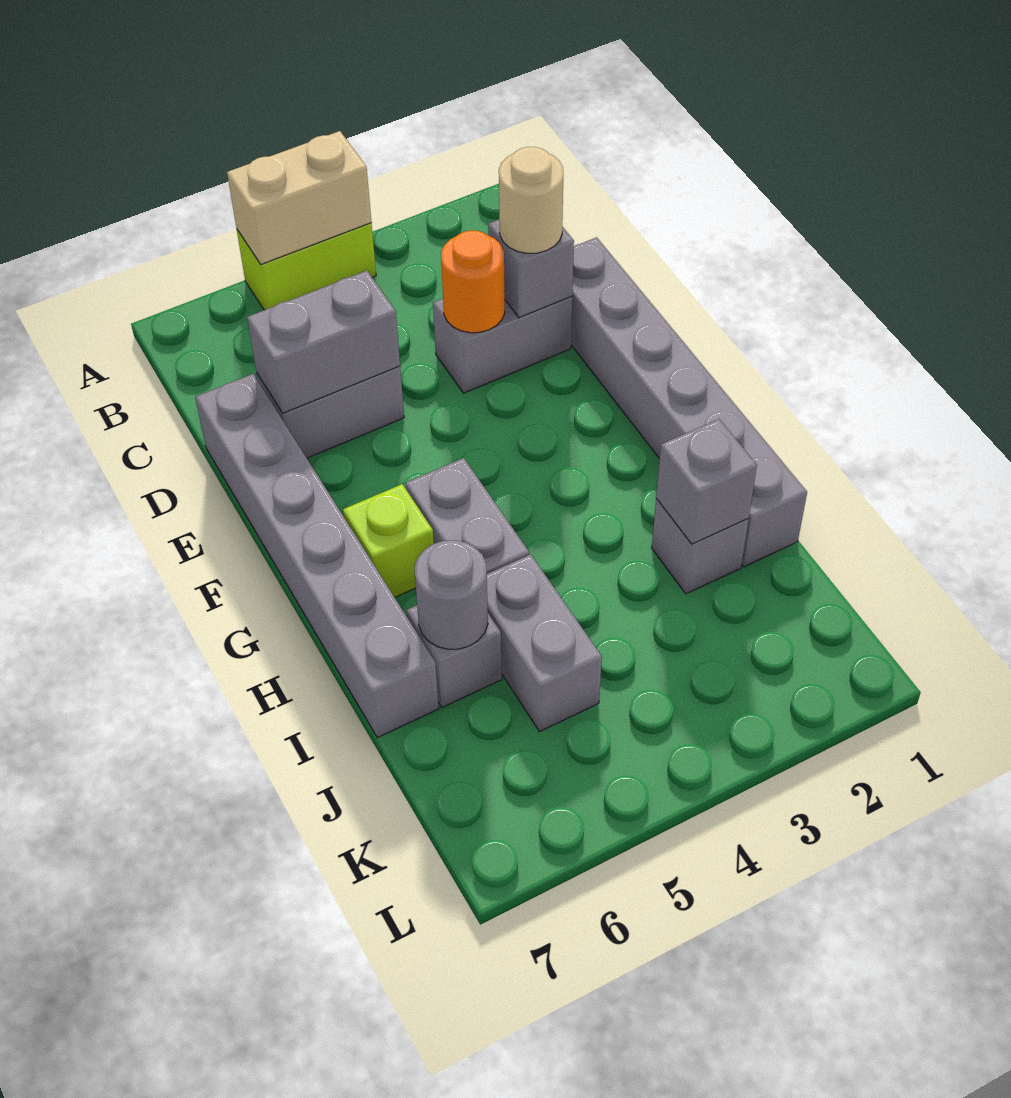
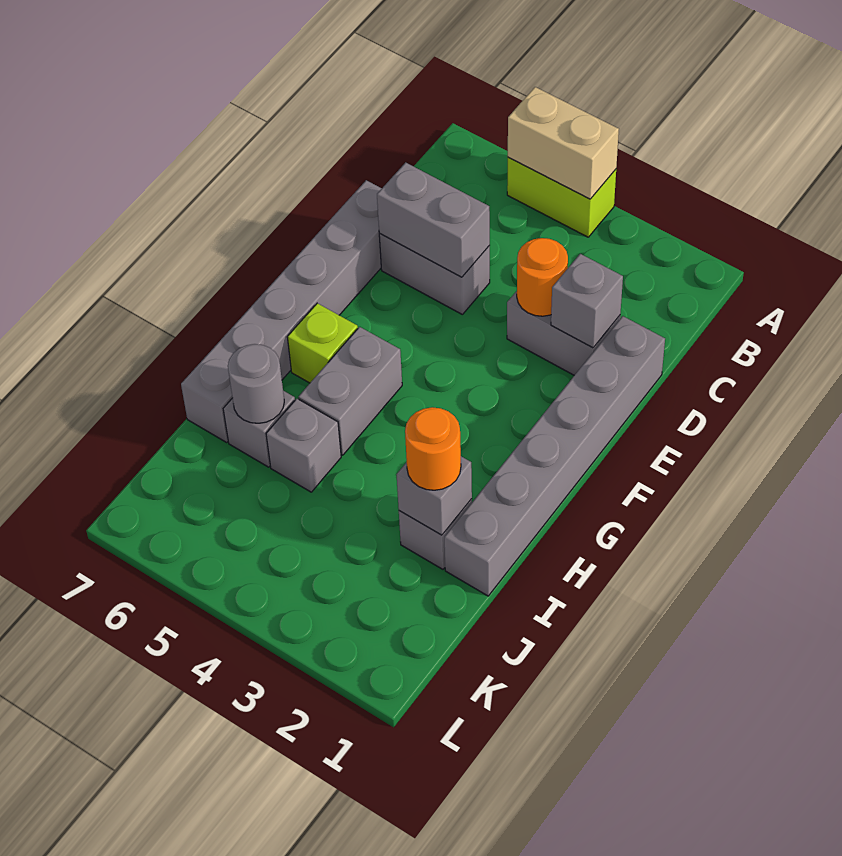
tan 1x1 round brick [499,147,563,253] -> none
none -> orange 1x1 round brick [405,407,461,490]
grey 1x2 brick [487,554,602,732] -> grey 1x1 brick [266,399,341,492]

